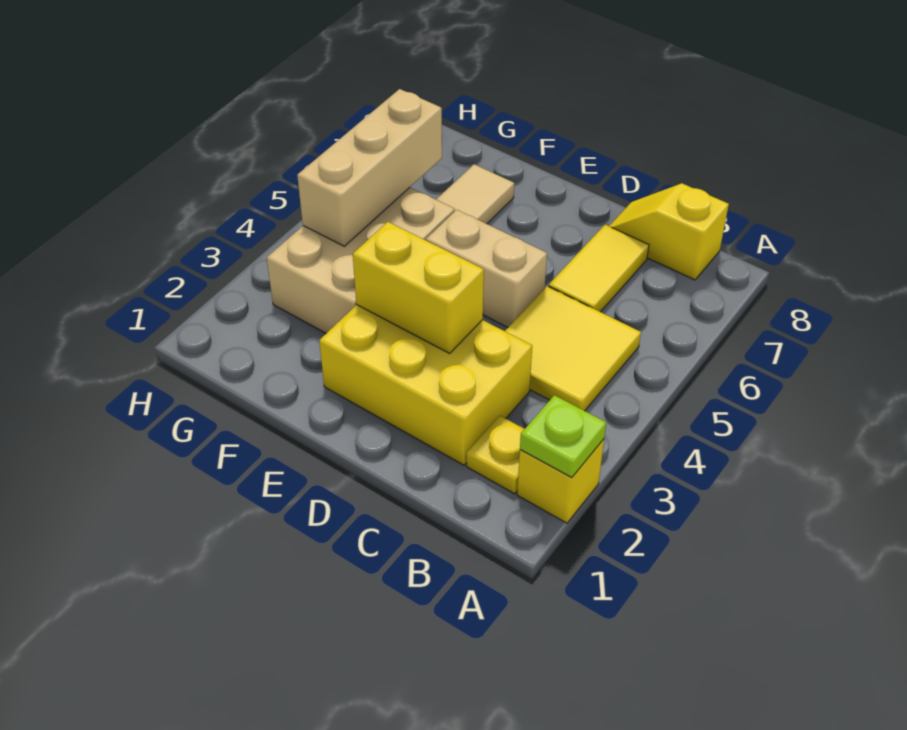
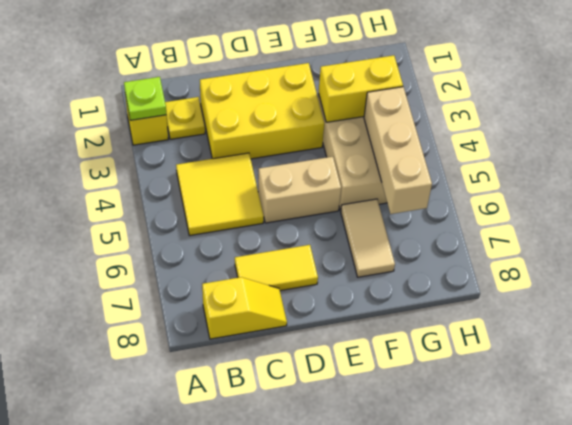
yellow 1x2 tile [548,225,649,312] -> yellow 1x2 tile turned to [235,245,318,291]
yellow 1x2 brick [353,222,484,353] -> yellow 1x2 brick moved to [319,55,403,122]

